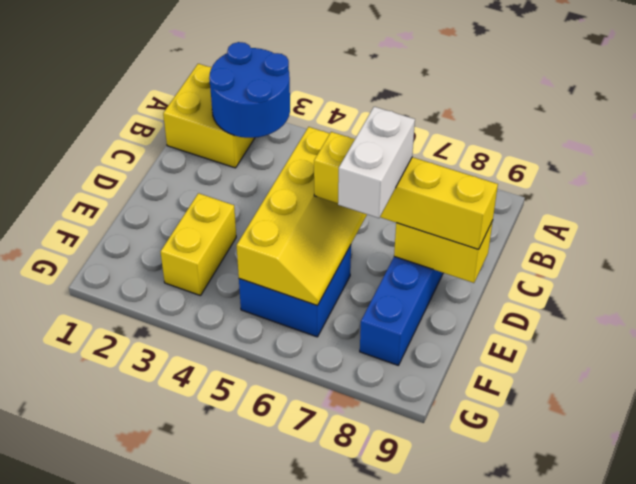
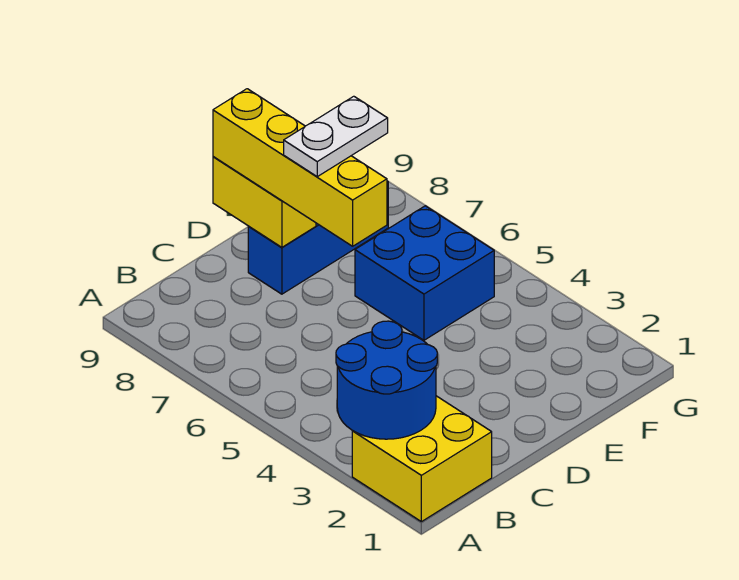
yellow 2x4 slope [237,127,367,306] -> none
white 1x2 brick [338,107,415,218] -> white 1x2 plate [284,96,388,177]
yellow 1x2 brick [161,193,236,296] -> none

